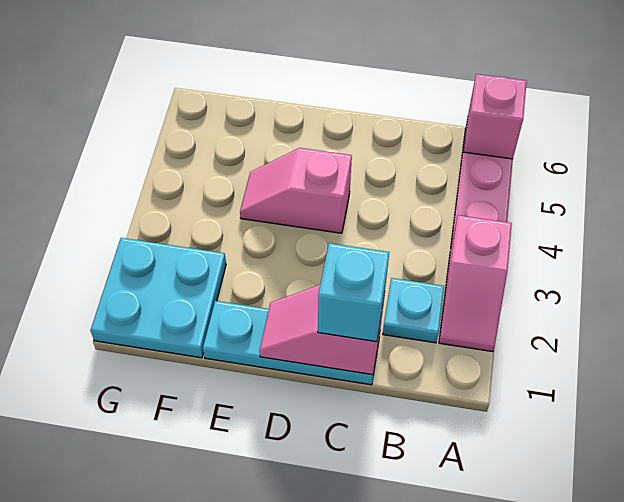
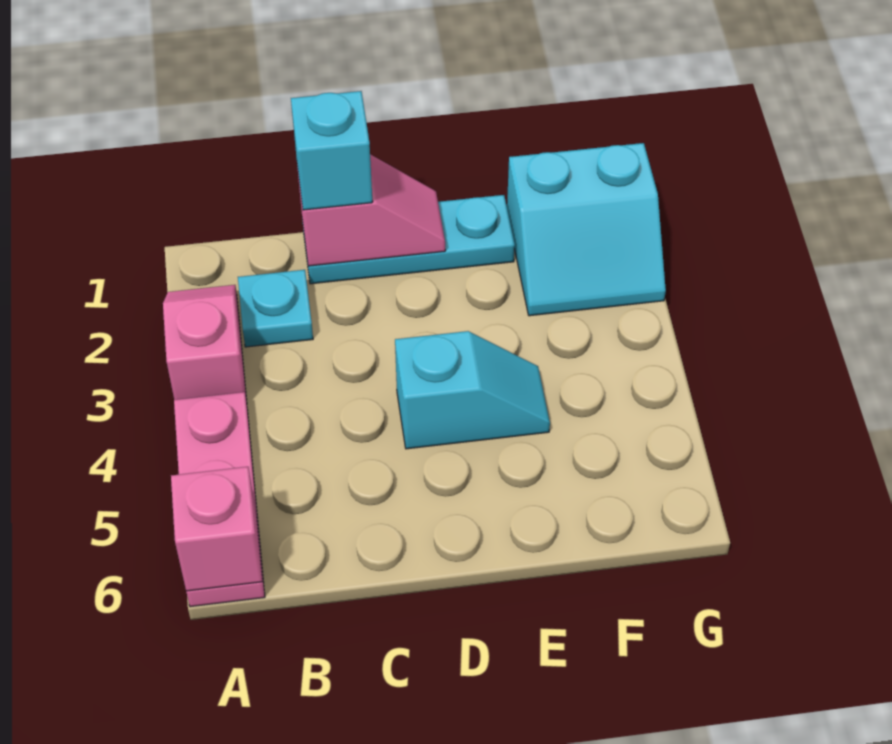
pink 1x2 slope [240,148,352,233] -> cyan 1x2 slope [395,331,550,449]
cyan 2x2 plate [91,238,226,358] -> cyan 2x2 slope [507,143,666,316]

